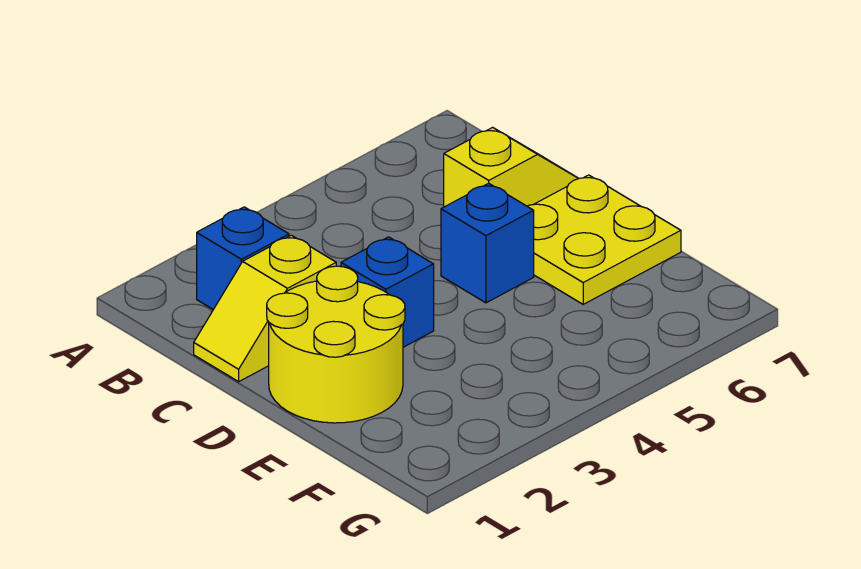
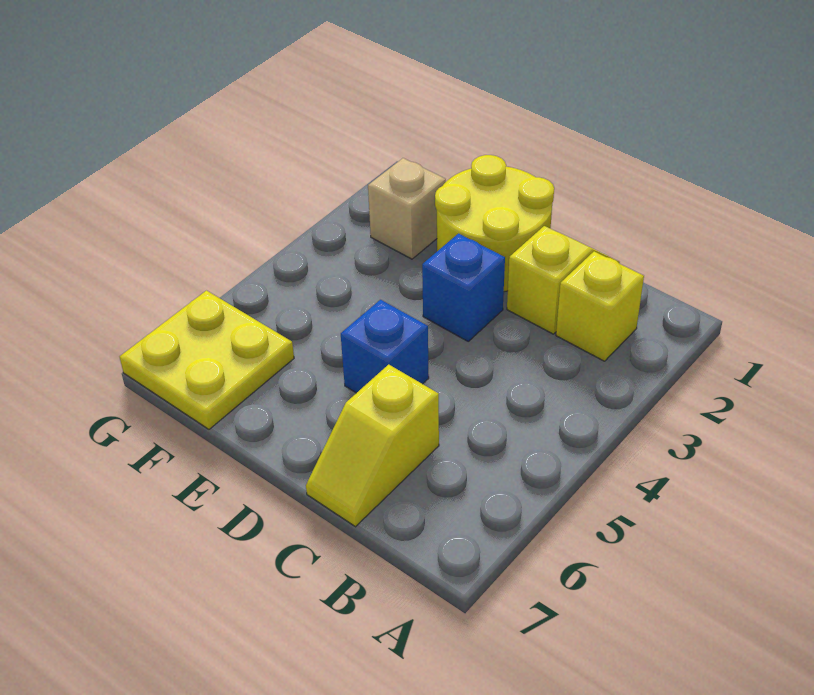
blue 1x1 brick [197,207,289,310] -> yellow 1x1 brick [556,251,644,361]
yellow 2x2 plate [527,175,681,304] -> yellow 2x2 plate moved to [120,291,294,429]
none -> tan 1x1 brick [368,158,446,259]

